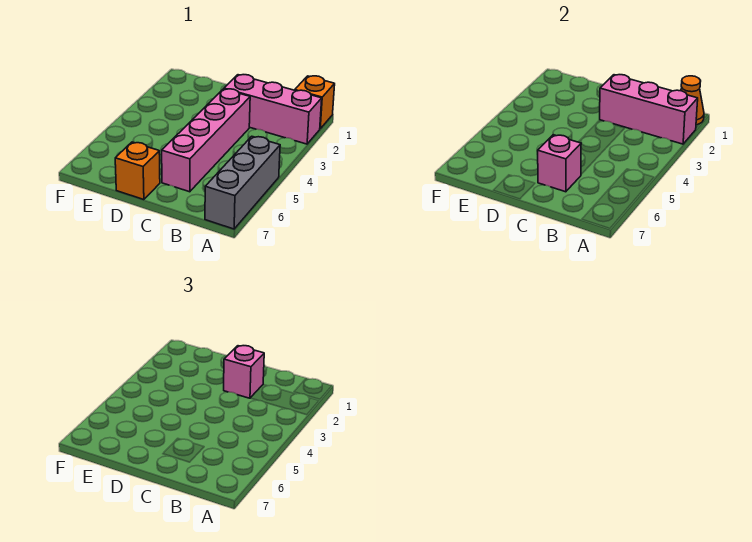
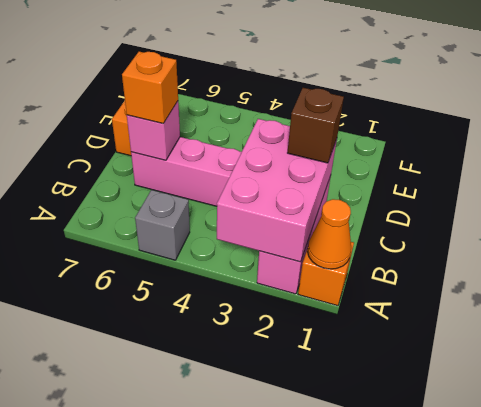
pink 1x3 brick [600,75,698,144] -> pink 2x3 brick [217,119,337,262]
grey 1x3 brick [205,136,280,229] -> grey 1x1 brick [135,190,190,260]
pink 1x1 brick [224,346,264,398] -> brown 1x1 brick [287,88,344,163]
none -> orange 1x1 brick [122,52,178,124]

